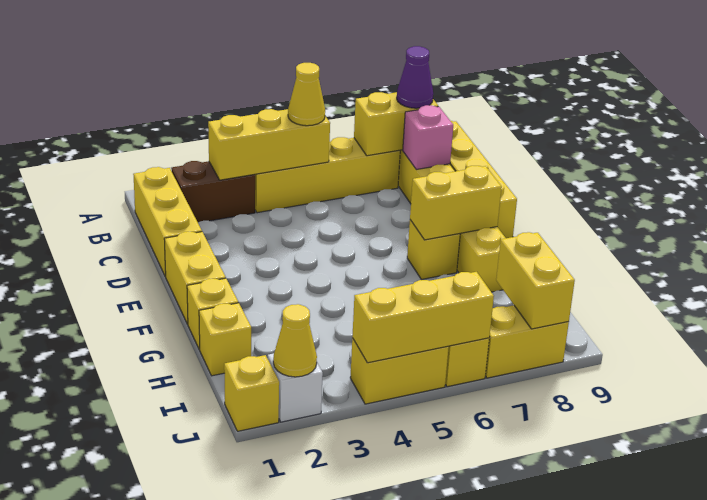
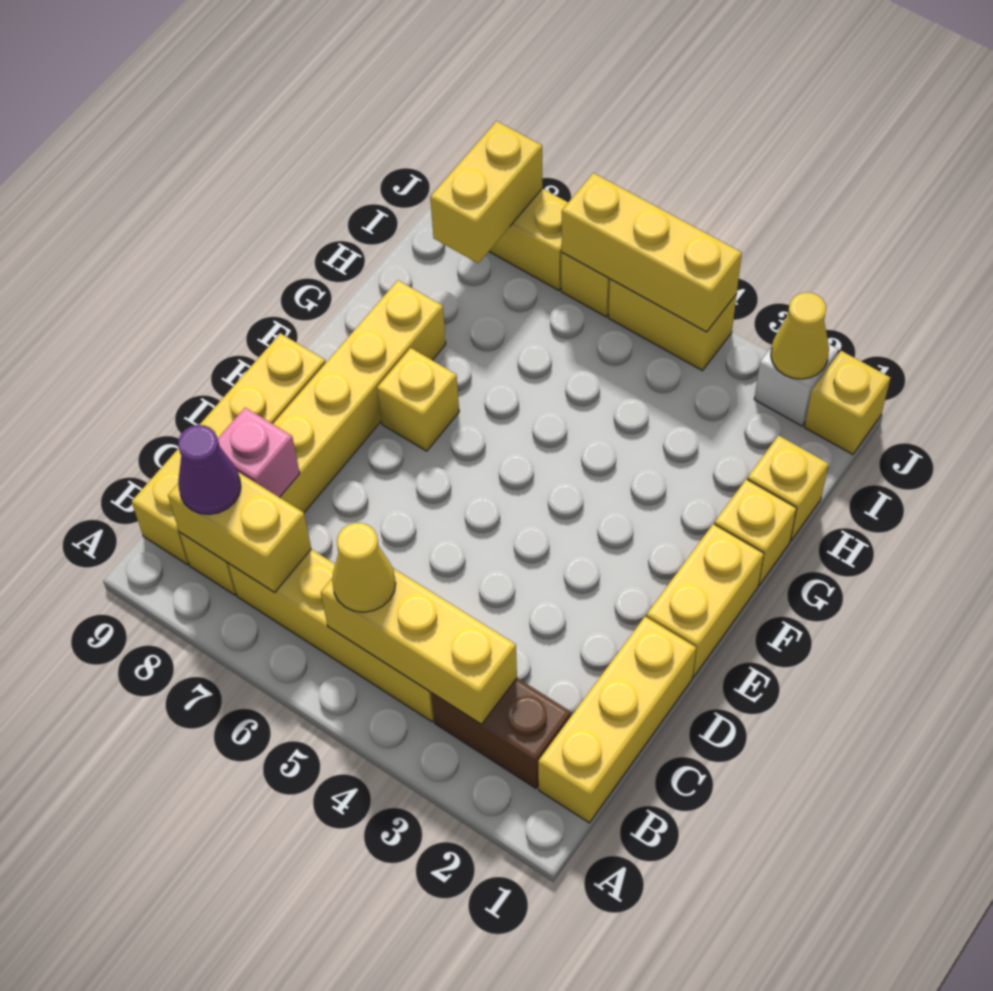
yellow 1x2 brick [410,166,502,240] -> none

